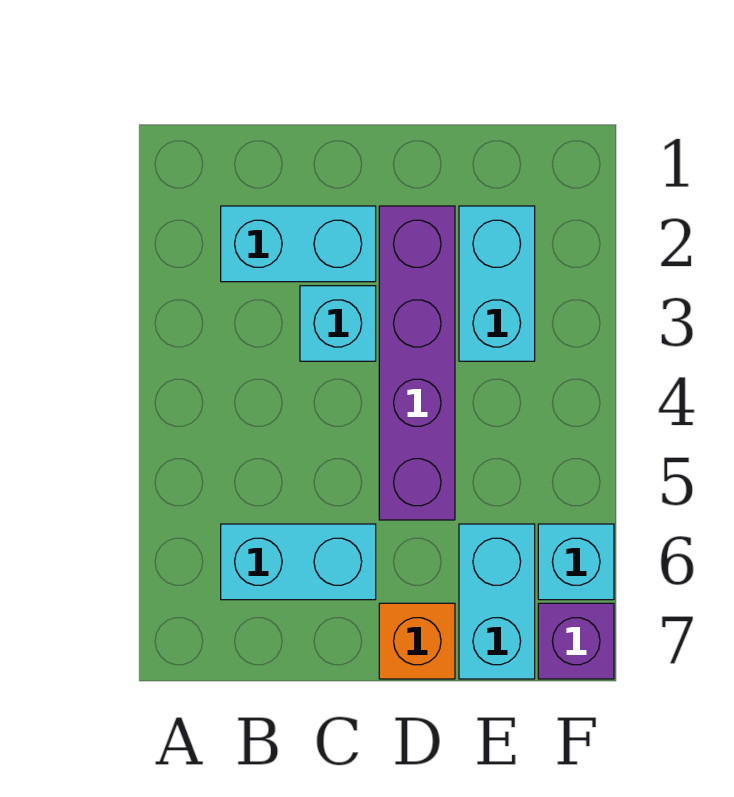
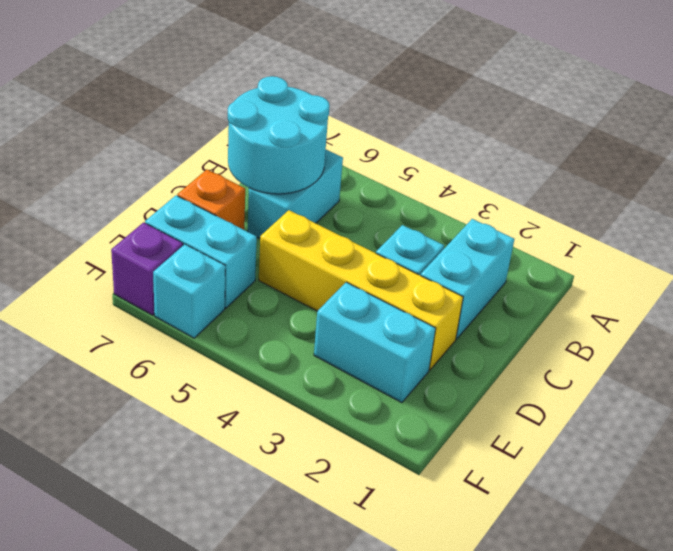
none -> cyan 2x2 round brick [228,76,330,194]
purple 1x4 brick [379,206,455,520] -> yellow 1x4 brick [259,210,463,370]

